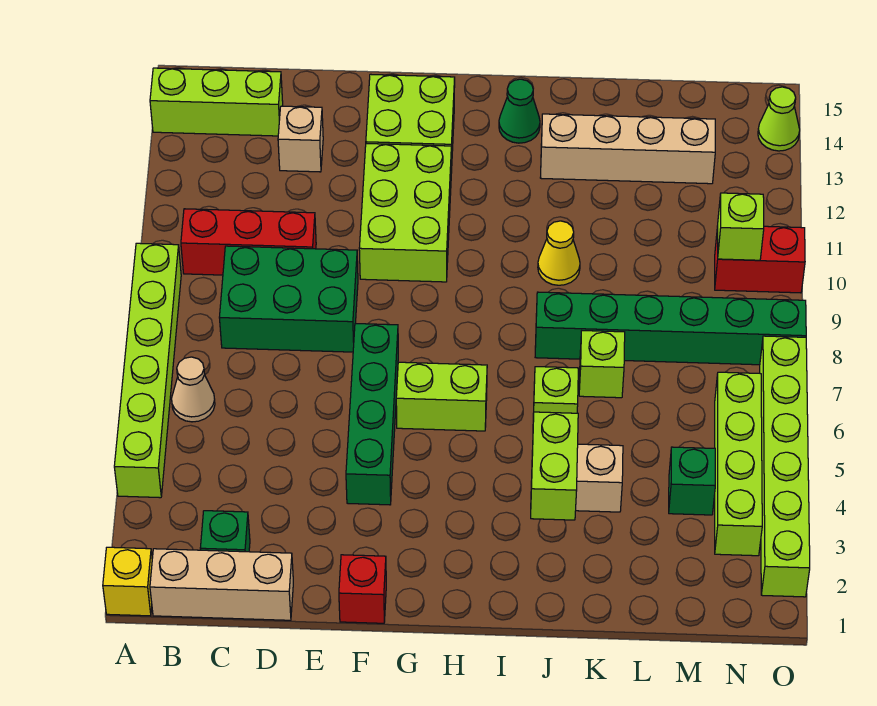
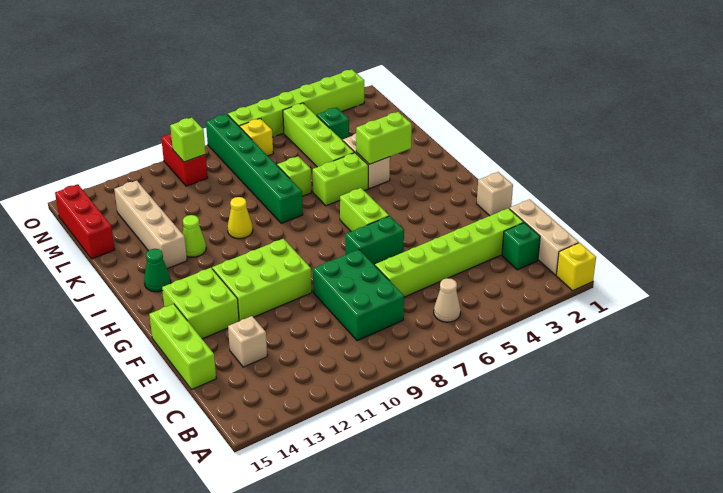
lime 1x6 brick [114,243,181,498] -> lime 1x6 brick moved to [375,208,524,297]
lime 1x3 brick [150,68,283,136] -> lime 1x3 brick moved to [149,304,216,390]
red 1x3 brick [181,209,316,275] -> red 1x3 brick moved to [55,184,115,259]
red 1x1 brick [339,555,386,623] -> tan 1x1 brick [477,172,513,216]
green 1x4 brick [346,324,398,505] -> green 1x2 brick [345,216,404,265]
lime 1x1 brick [533,367,578,420] -> lime 1x2 brick [313,153,368,206]
lime 1x4 brick [715,372,762,556] -> lime 1x4 brick turned to [283,103,355,167]
none -> yellow 1x1 brick [240,118,273,156]
lime 1x1 cone [758,87,800,151] -> lime 1x1 cone moved to [182,215,206,257]

